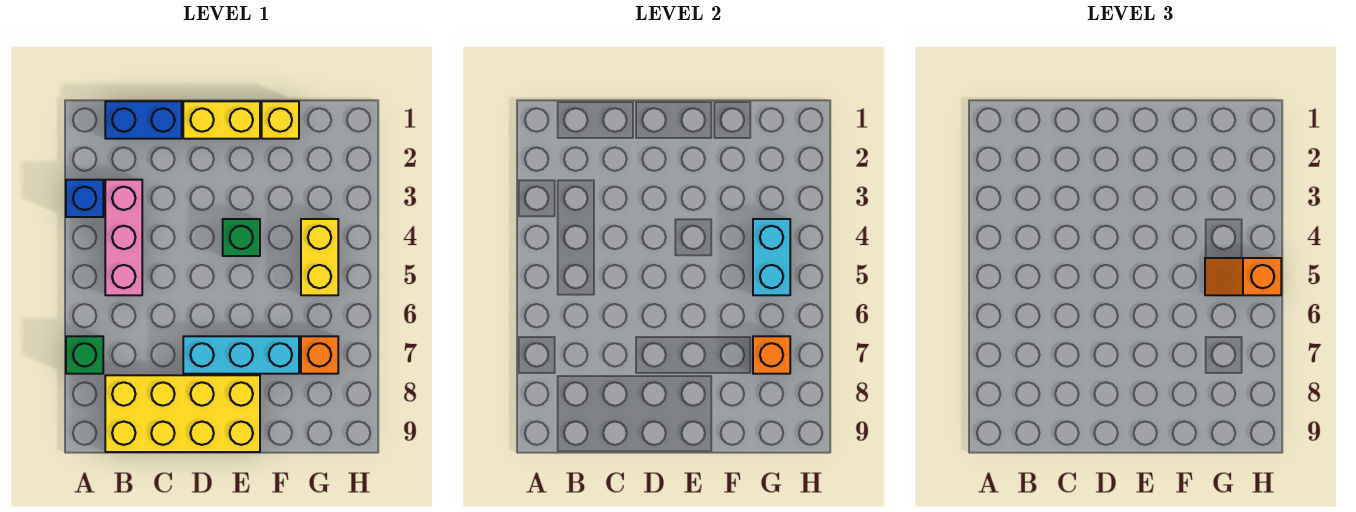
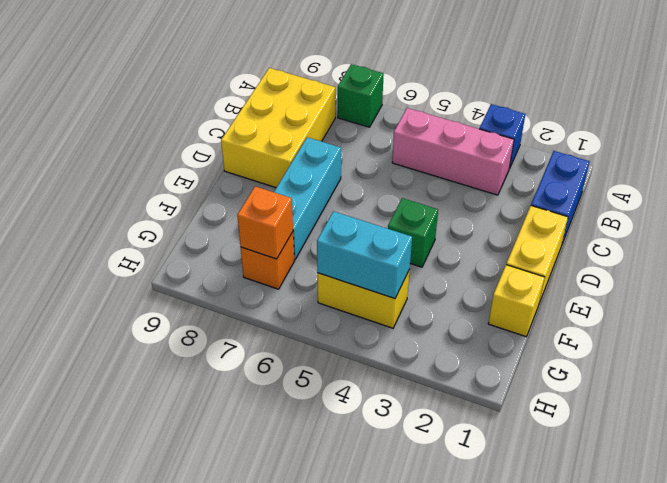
yellow 2x4 brick [105,375,260,452] -> yellow 2x3 brick [221,68,335,188]
orange 1x2 slope [1205,258,1281,295] -> none

